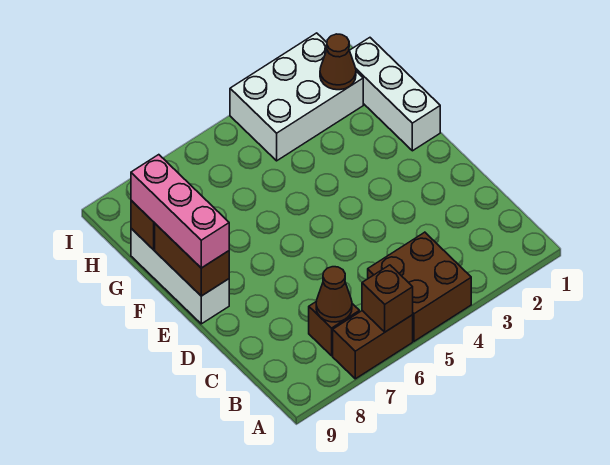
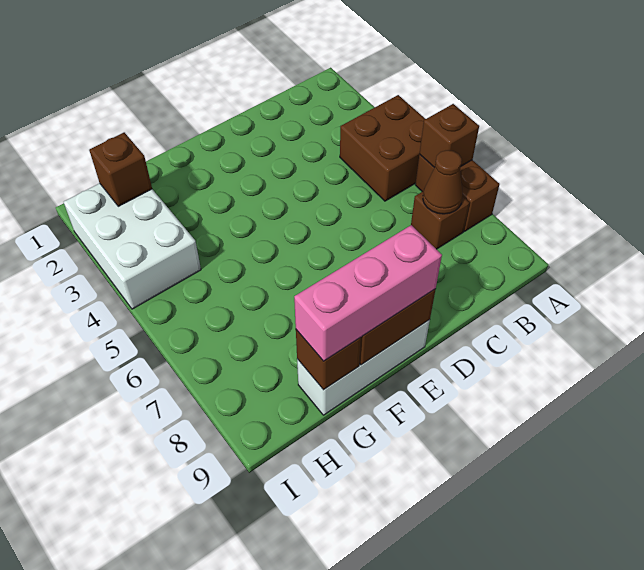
white 1x3 brick [349,38,440,151] -> none
brown 1x1 cone [320,34,356,90] -> brown 1x1 brick [89,132,152,206]

